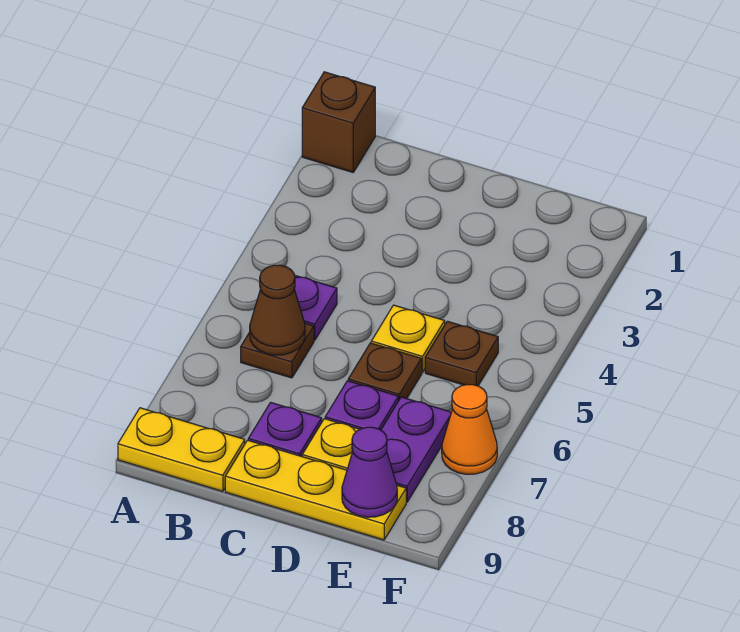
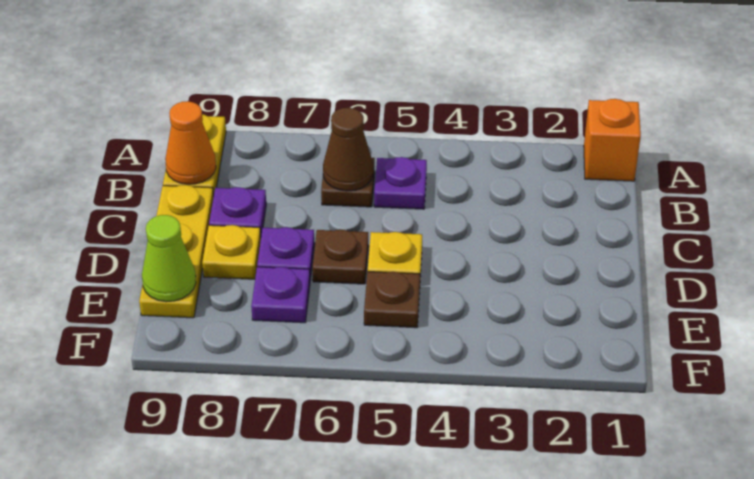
brown 1x1 brick [302,72,375,172] -> orange 1x1 brick [584,99,641,181]
purple 1x2 plate [381,397,451,502] -> purple 1x1 plate [251,267,310,323]
purple 1x1 cone [342,427,397,517] -> lime 1x1 cone [142,215,196,302]
orange 1x1 cone [442,385,497,474] -> orange 1x1 cone moved to [165,101,216,184]

